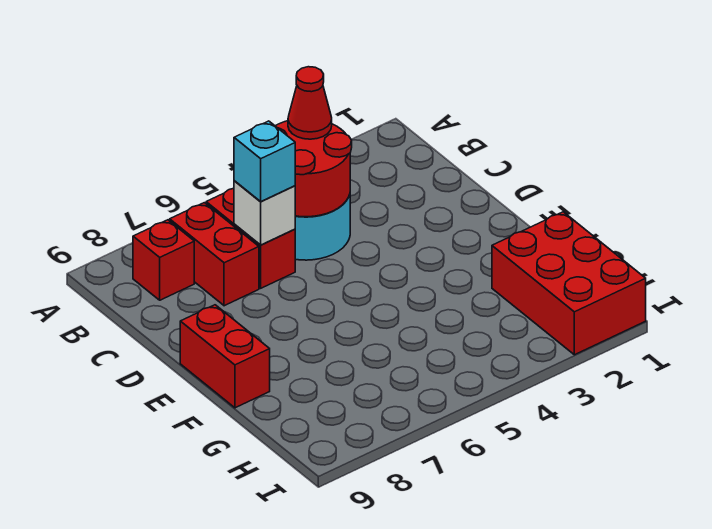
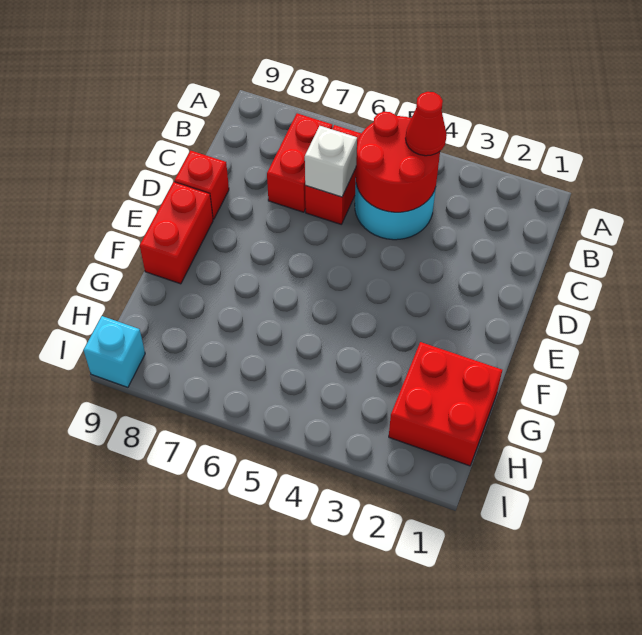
red 1x1 brick [133,220,194,300] -> red 1x1 brick moved to [175,151,229,219]
cyan 1x1 brick [234,121,295,202] -> cyan 1x1 brick moved to [84,316,145,387]
red 2x3 brick [492,212,646,355] -> red 2x2 brick [389,342,502,466]

